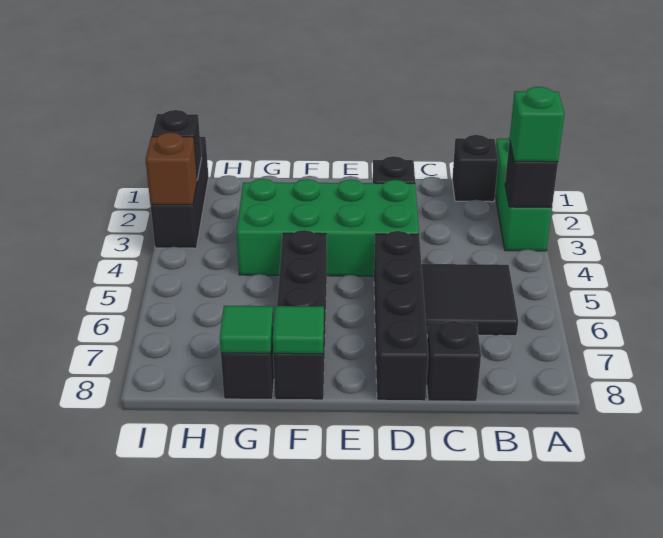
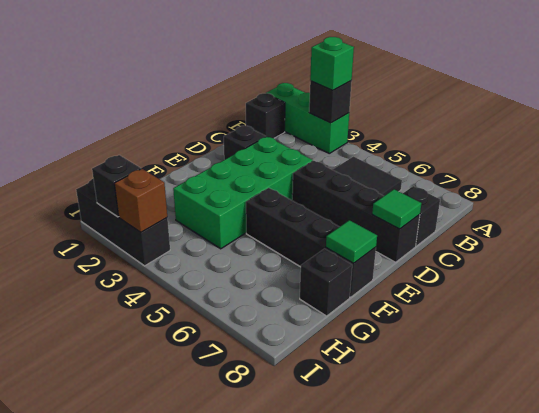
green 1x1 tile [220,306,273,353] -> green 1x1 tile moved to [372,189,421,229]

